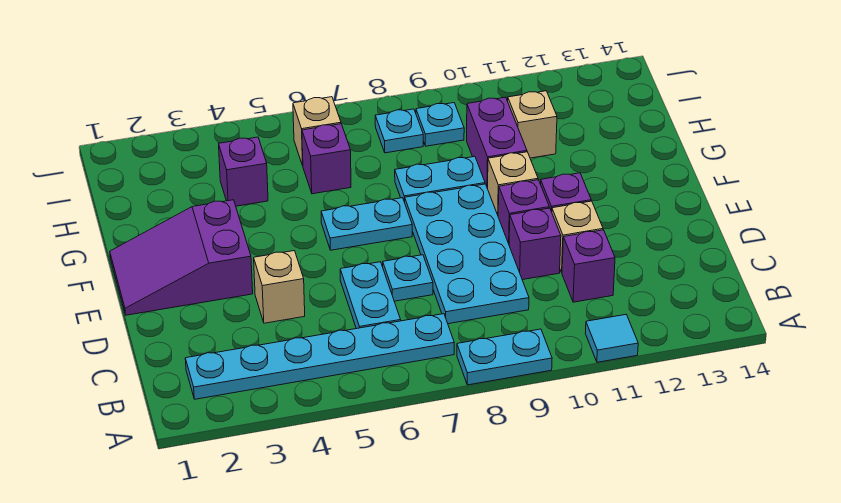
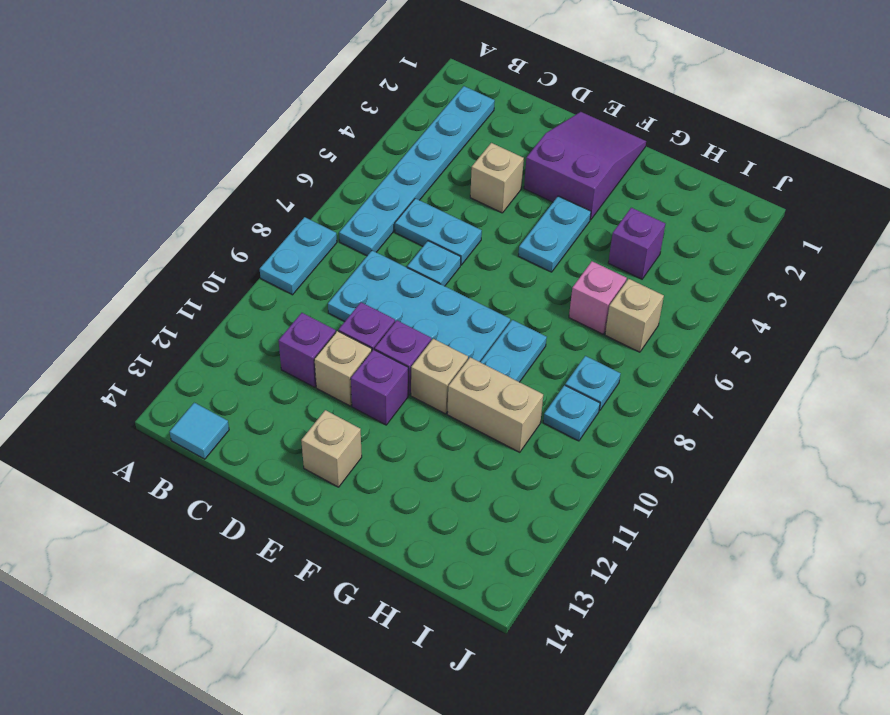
cyan 1x1 tile [585,315,638,362] -> cyan 1x1 tile moved to [170,403,229,459]
cyan 1x2 plate [321,198,412,250] -> cyan 1x2 plate moved to [518,196,591,272]
purple 1x2 brick [467,97,527,189] -> tan 1x2 brick [447,357,543,452]
purple 1x1 brick [302,124,351,194] -> pink 1x1 brick [569,261,627,334]
tan 1x1 brick [508,91,557,158] -> tan 1x1 brick moved to [301,410,362,487]

